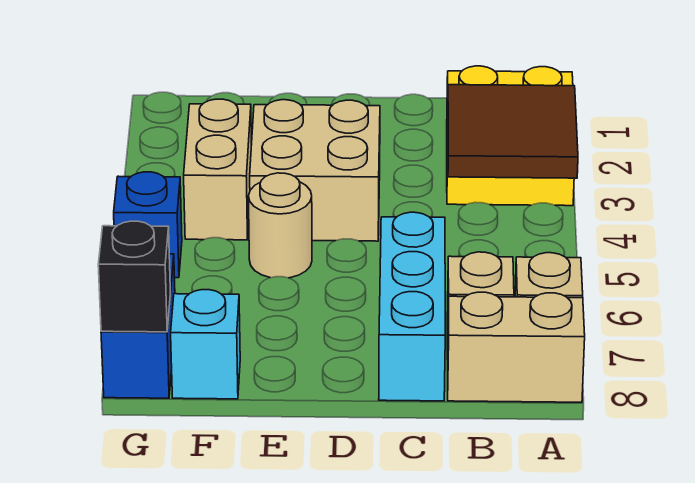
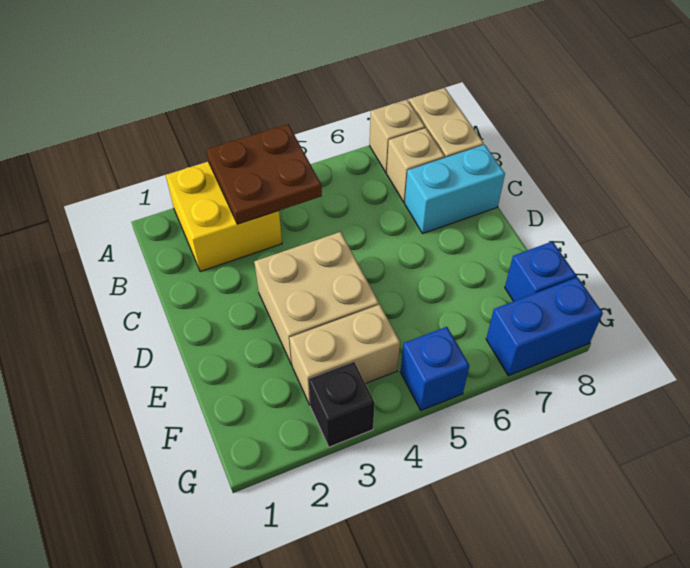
brown 2x2 tile [448,85,578,178] -> brown 2x2 plate [206,124,322,224]
cyan 1x3 brick [379,212,445,401] -> cyan 1x2 brick [405,145,505,233]
tan 1x1 round brick [248,173,312,278] -> none
cyan 1x1 brick [171,290,240,399] -> blue 1x1 brick [505,241,576,301]
black 1x1 brick [98,221,170,332] -> black 1x1 brick moved to [308,362,375,447]

